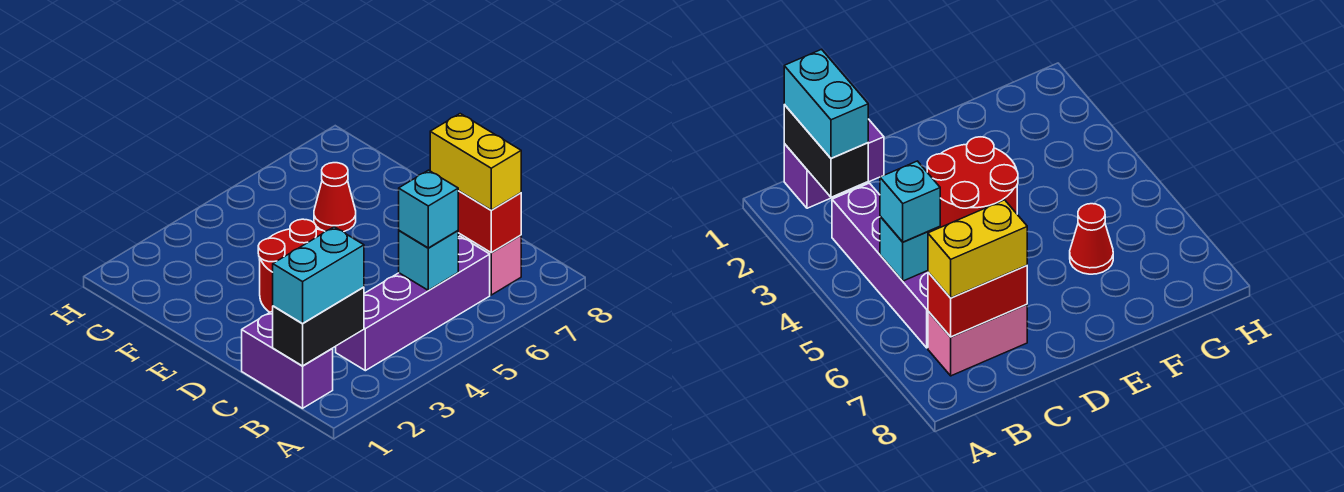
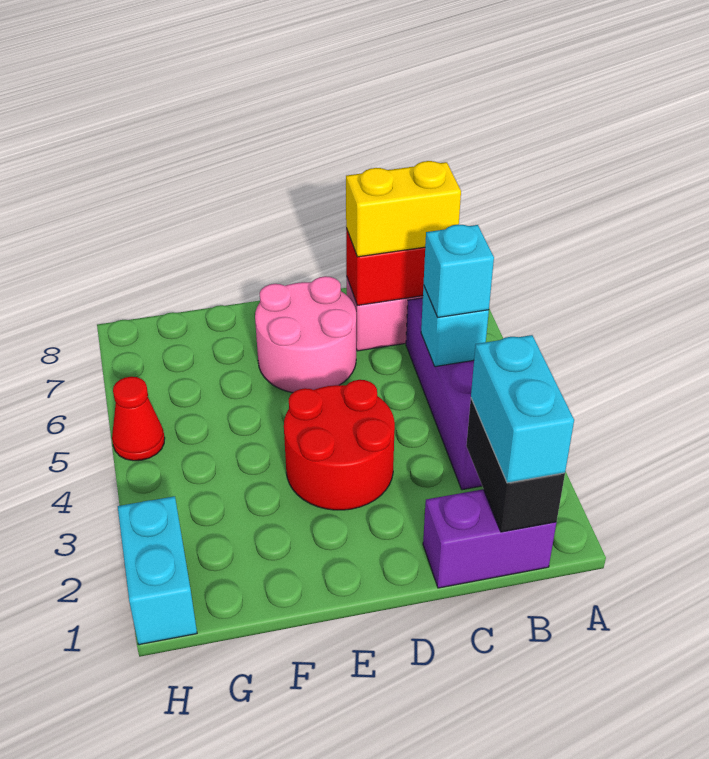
none -> pink 2x2 round brick [255,276,356,393]
red 1x1 cone [314,163,356,232] -> red 1x1 cone moved to [112,377,165,461]
none -> cyan 1x2 brick [118,496,197,645]

